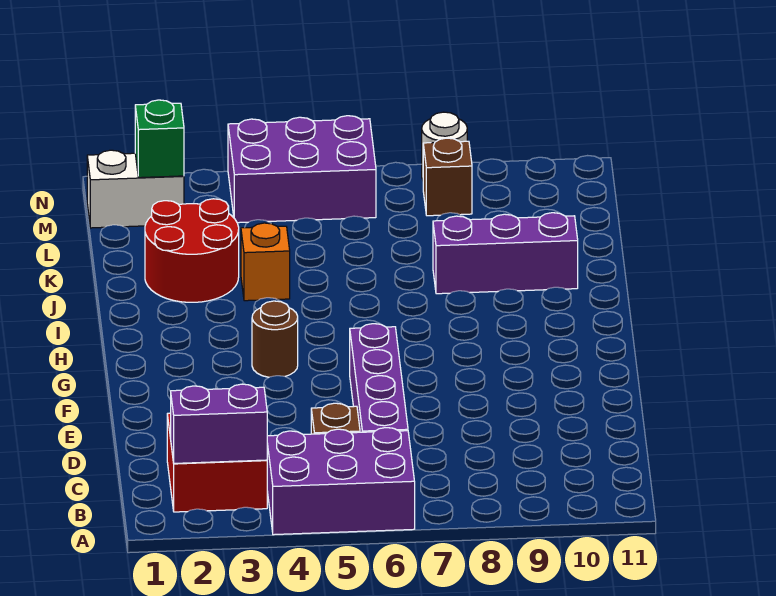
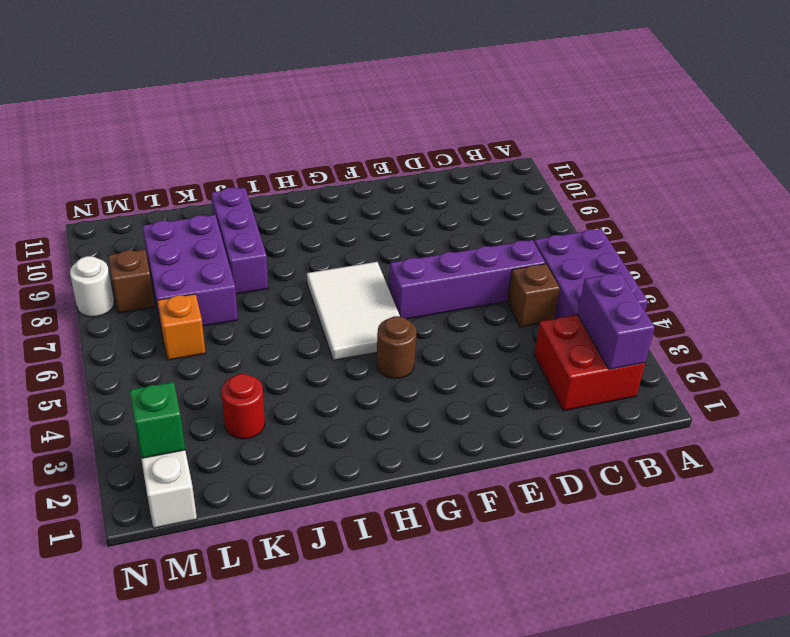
none -> white 2x3 tile [307,262,400,360]
red 2x2 round brick [145,199,239,302] -> red 1x1 round brick [221,374,265,439]
orange 1x1 brick [241,223,290,301] -> orange 1x1 brick moved to [157,294,205,360]
purple 2x3 brick [228,116,376,223] -> purple 2x3 brick moved to [142,215,238,330]

